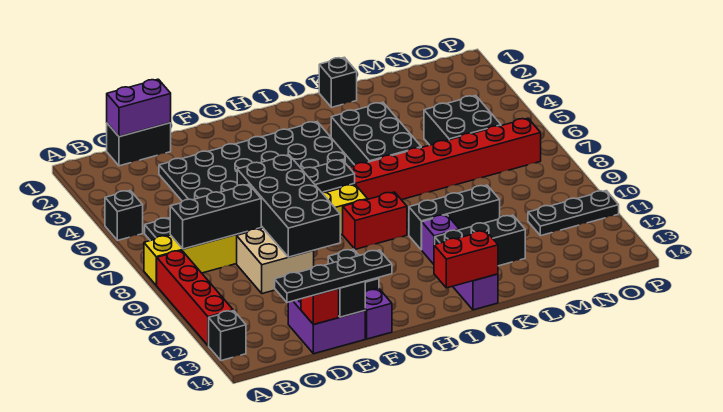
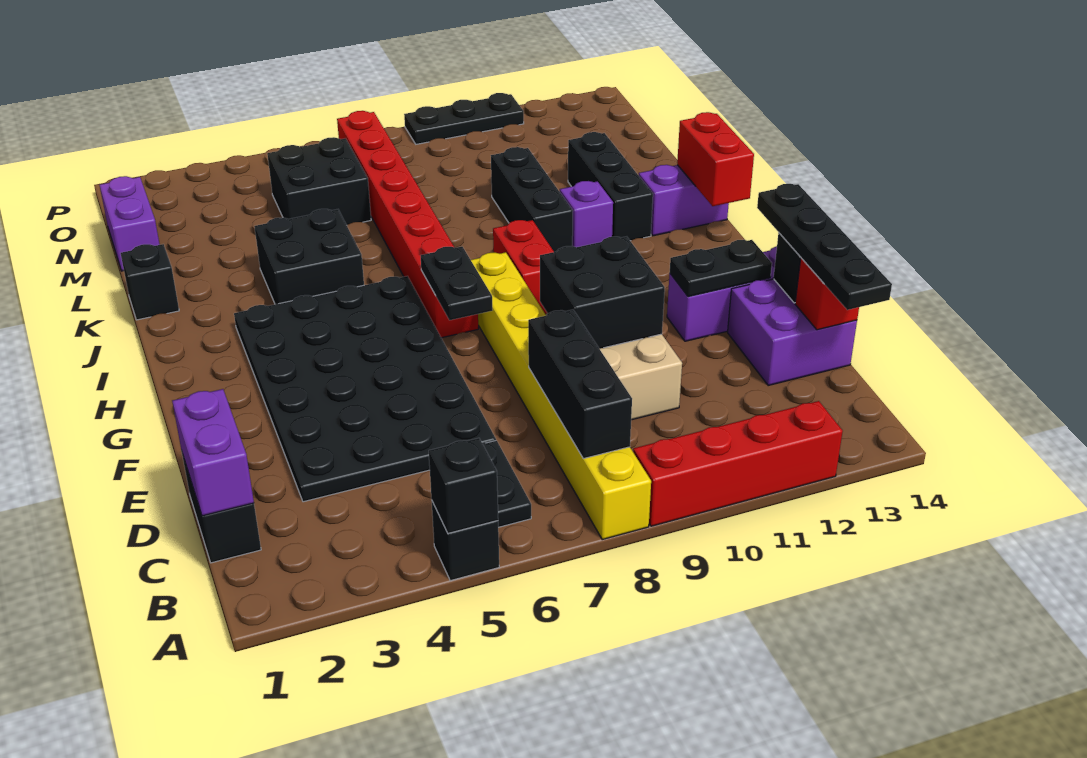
black 1x1 brick [209,311,246,361] -> black 1x1 brick moved to [429,438,498,533]
black 2x4 brick [237,155,340,257] -> black 2x2 brick [540,237,665,349]
black 2x3 brick [331,103,421,165] -> black 2x2 brick [254,209,364,304]
none -> purple 1x2 brick [100,176,160,271]
black 1x3 plate [528,191,619,236] -> black 1x3 plate turned to [404,93,524,144]

